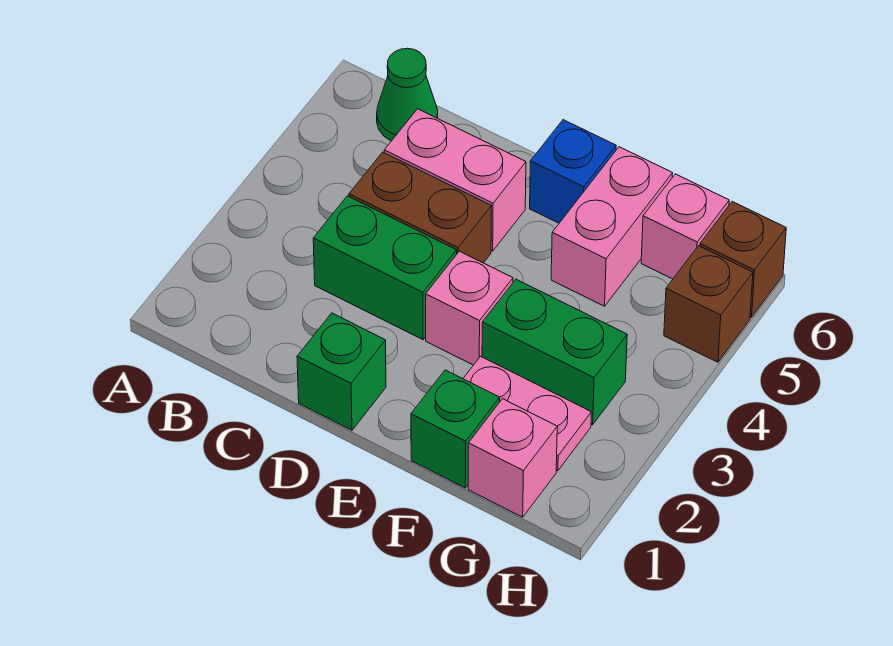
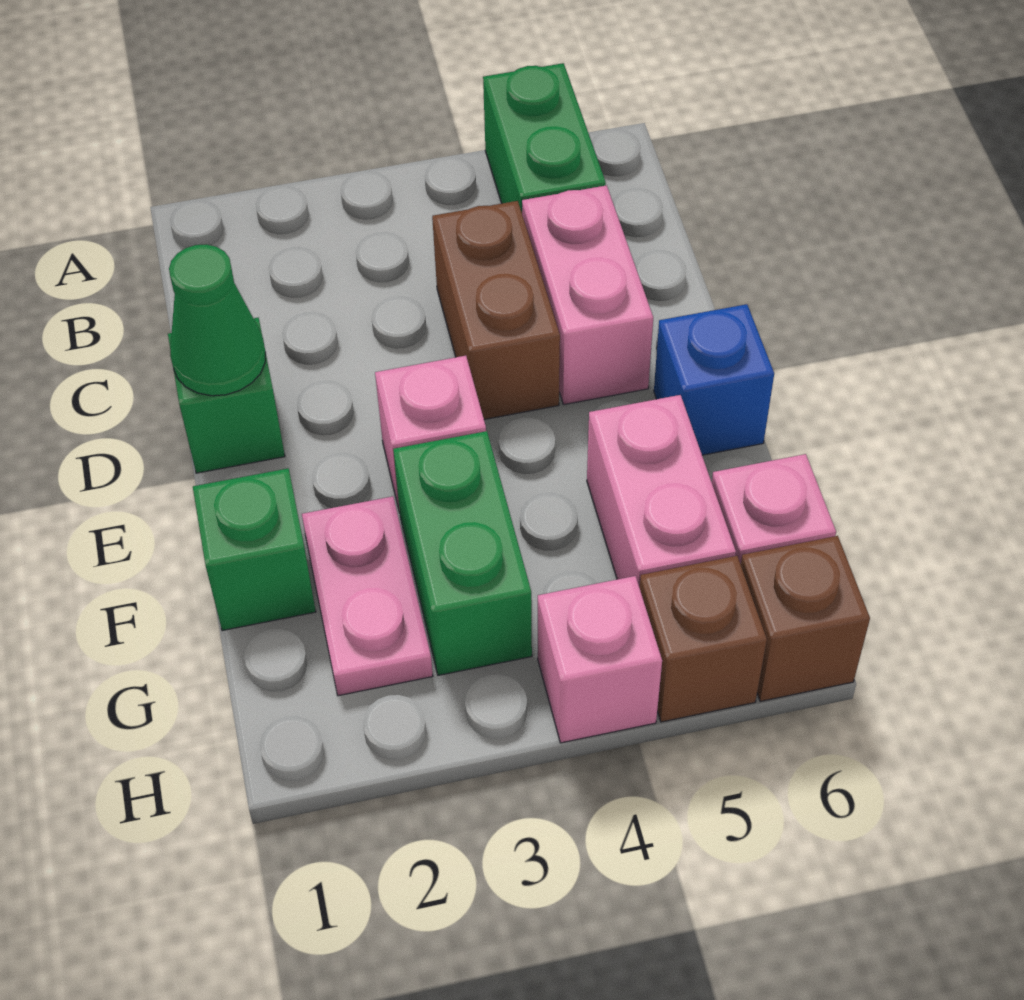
green 1x1 cone [377,48,438,141] -> green 1x1 cone moved to [169,244,265,396]
green 1x2 brick [313,196,457,340] -> green 1x2 brick moved to [483,63,606,212]
pink 1x2 brick [551,147,673,306] -> pink 1x2 brick turned to [587,395,736,588]
pink 1x1 brick [468,399,557,517] -> pink 1x1 brick moved to [538,576,662,743]

